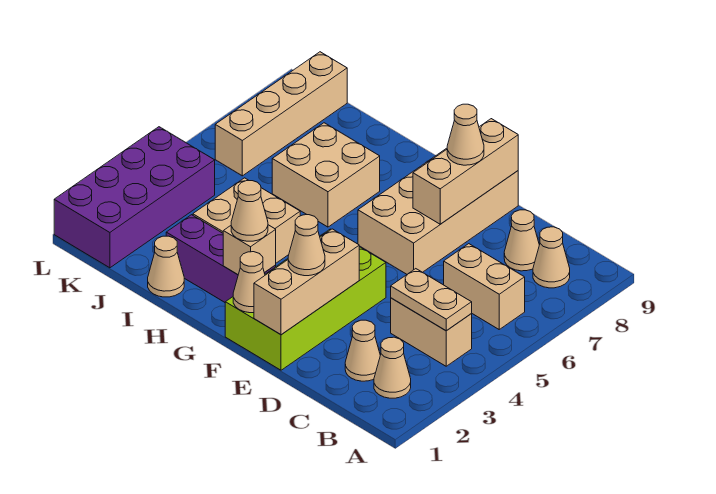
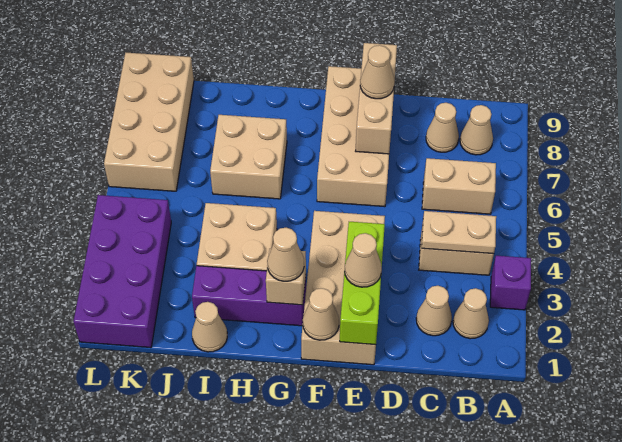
none -> purple 1x1 brick [490,256,531,310]
lime 2x4 brick [225,229,386,370] -> tan 2x4 brick [301,211,385,365]
tan 1x3 brick [254,229,359,335] -> lime 1x3 brick [340,222,385,345]
tan 1x4 brick [215,52,347,176] -> tan 2x4 brick [104,53,194,191]

